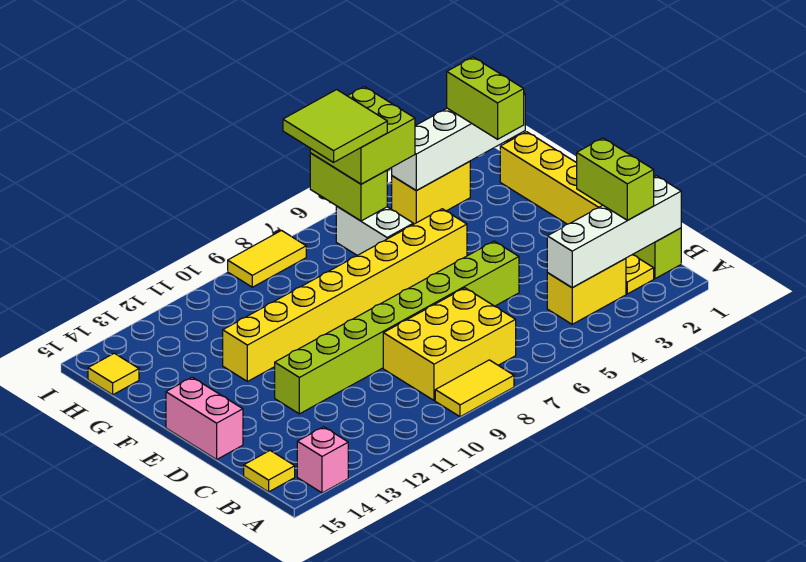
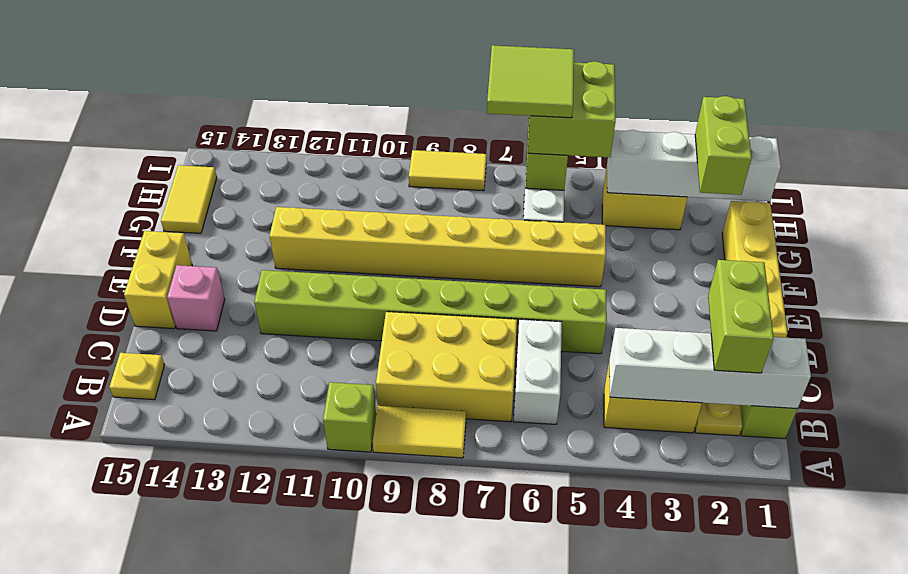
none -> lime 1x1 brick [323,382,376,452]
pink 1x1 brick [297,427,348,493] -> pink 1x1 brick moved to [167,265,225,331]
none -> white 1x2 brick [514,319,562,424]
yellow 1x1 tile [244,451,295,492] -> yellow 1x1 plate [110,353,164,400]
pink 1x2 brick [166,377,243,459] -> yellow 1x2 brick [124,231,192,329]
yellow 1x1 tile [88,353,139,395] -> yellow 1x2 tile [161,165,217,233]

